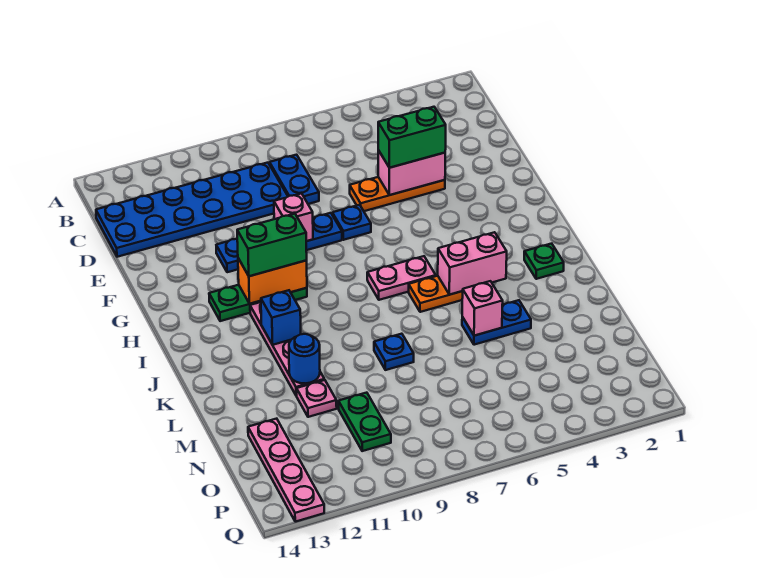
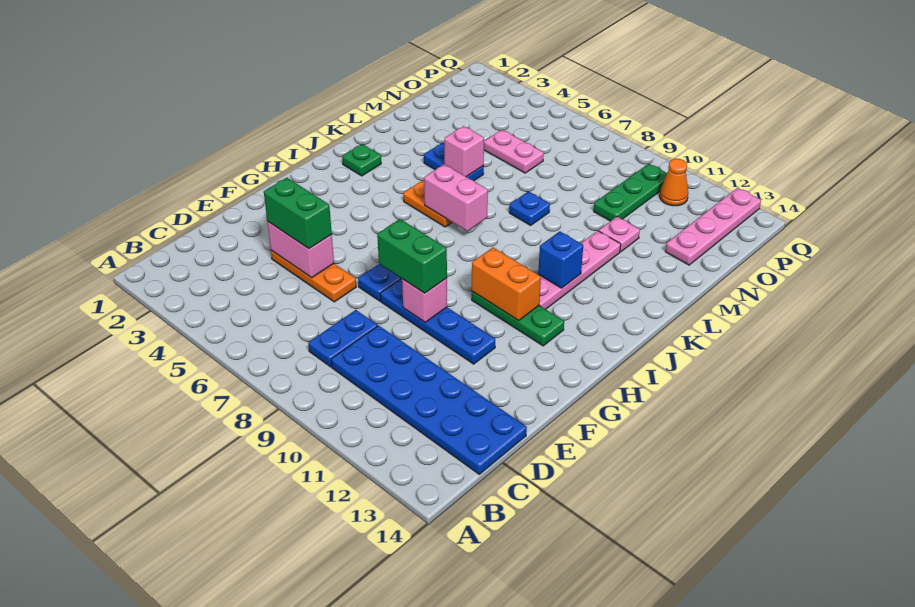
green 1x2 brick [237,214,307,276] -> green 1x2 brick moved to [377,219,447,293]
pink 1x2 plate [367,256,436,300] -> pink 1x2 plate moved to [484,130,544,173]
pink 1x2 brick [438,232,507,295] -> pink 1x2 brick moved to [424,164,488,231]
blue 1x1 round brick [289,334,320,383] -> none
green 1x2 plate [338,393,391,451] -> green 1x3 plate [594,164,667,221]
none -> orange 1x1 cone [660,159,688,206]

